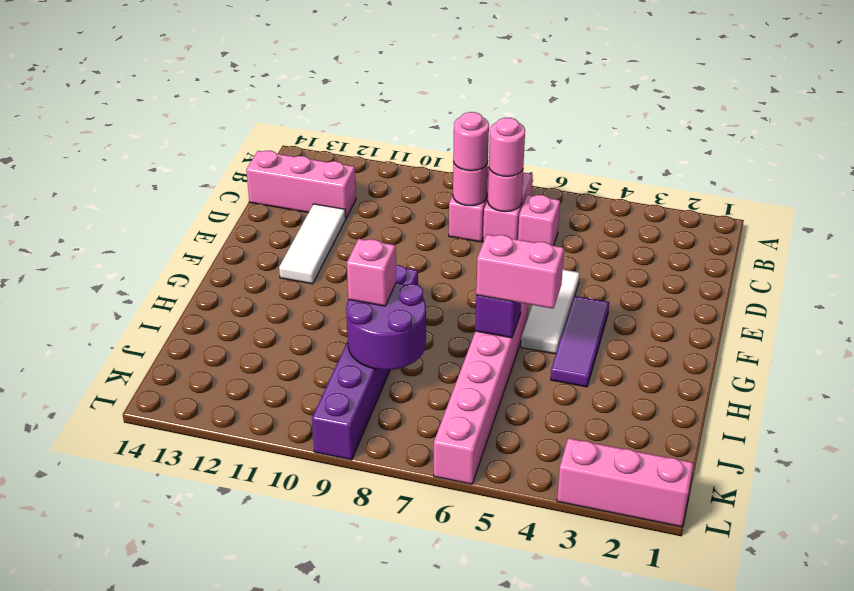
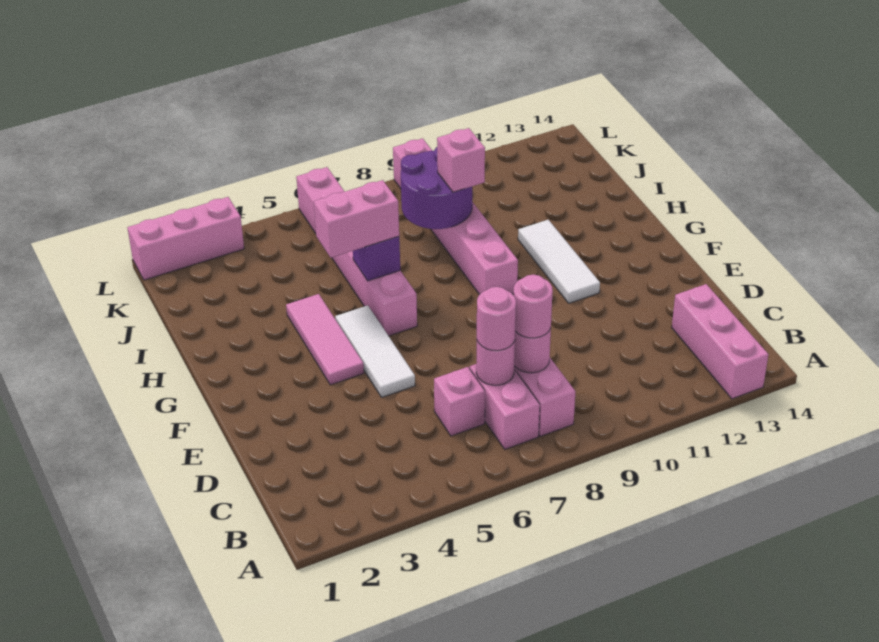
pink 1x3 brick [246,151,356,218] -> pink 1x3 brick turned to [672,284,768,399]
white 1x3 tile [279,204,346,284] -> white 1x3 tile moved to [518,220,600,303]
purple 1x3 tile [551,296,609,387] -> pink 1x3 tile [286,294,364,385]
purple 1x6 brick [312,265,418,460] -> pink 1x6 brick [393,138,518,295]

